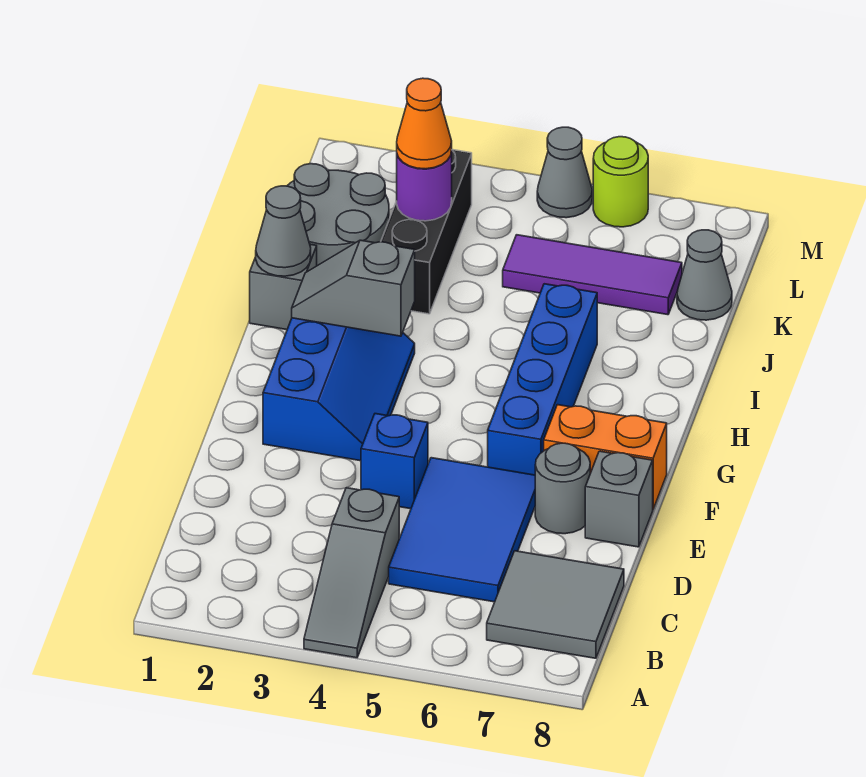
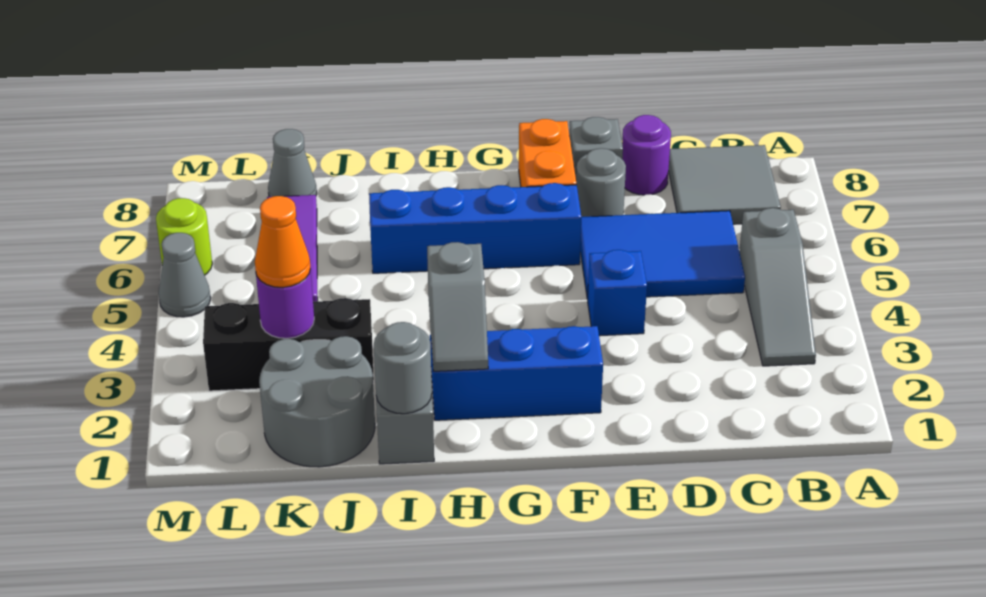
grey 1x3 slope [304,488,399,658] -> grey 1x3 slope turned to [739,208,816,366]
none -> purple 1x1 round brick [622,115,671,195]
grey 1x1 cone [256,186,311,276] -> grey 1x1 round brick [374,322,432,414]

